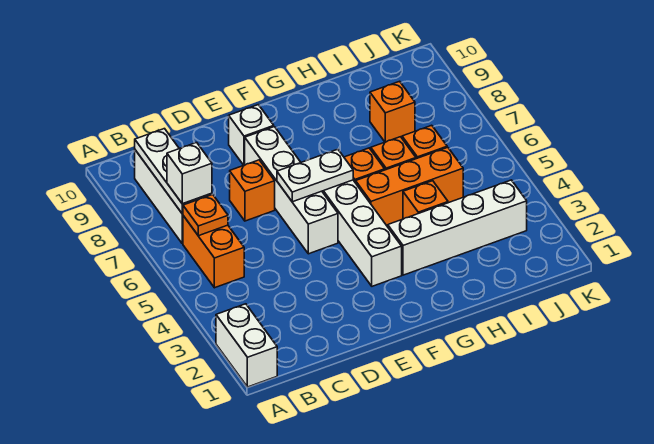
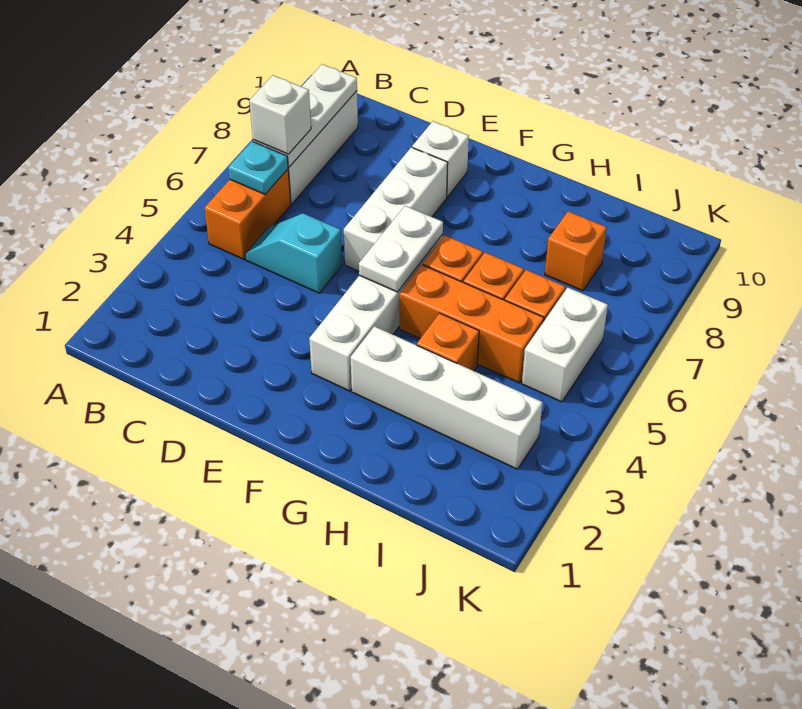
white 1x2 brick [216,304,277,387] -> white 1x2 brick moved to [522,288,608,402]
orange 1x1 plate [183,194,228,236] -> cyan 1x1 plate [228,141,288,194]
none -> cyan 1x2 slope [245,213,342,293]
orange 1x1 brick [230,160,275,221] -> none
white 1x4 brick [245,127,338,254] -> white 1x3 brick [344,147,448,271]
white 1x2 plate [277,149,353,202] -> white 1x2 plate turned to [359,206,443,292]

